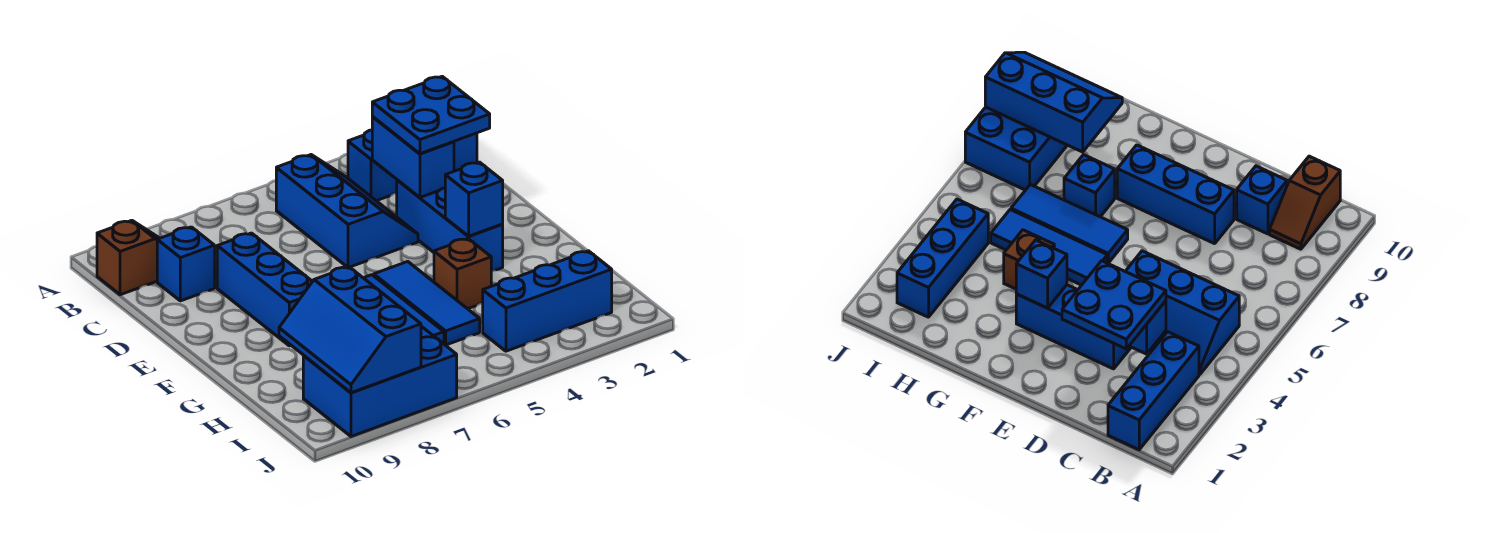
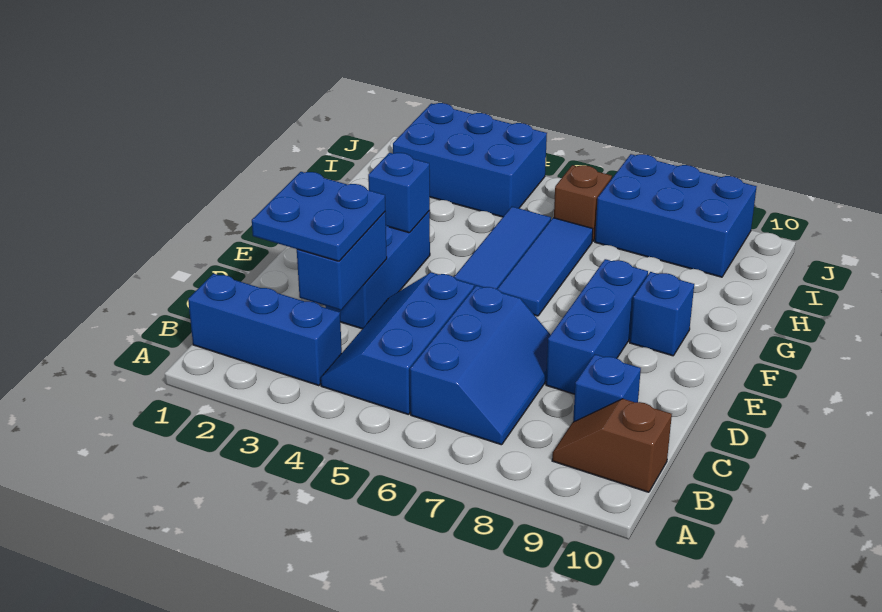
brown 1x1 brick [434,239,491,309] -> brown 1x1 brick moved to [554,165,612,242]
blue 1x1 brick [1064,155,1115,217] -> blue 1x1 brick moved to [630,272,694,356]
blue 2x3 slope [279,267,421,393] -> blue 2x3 slope moved to [410,286,550,445]
blue 1x3 brick [483,251,612,351] -> blue 2x3 brick [393,103,547,217]

